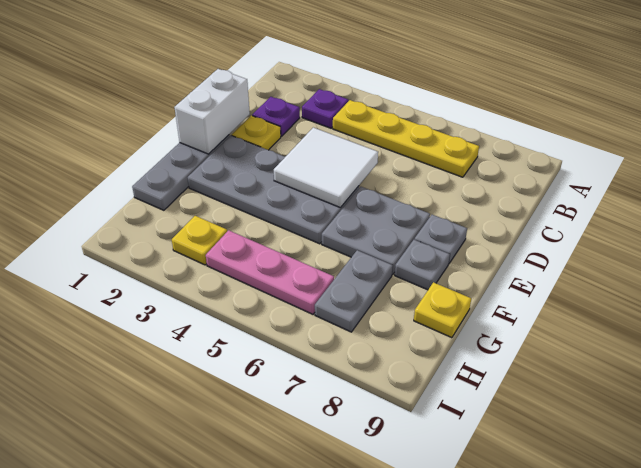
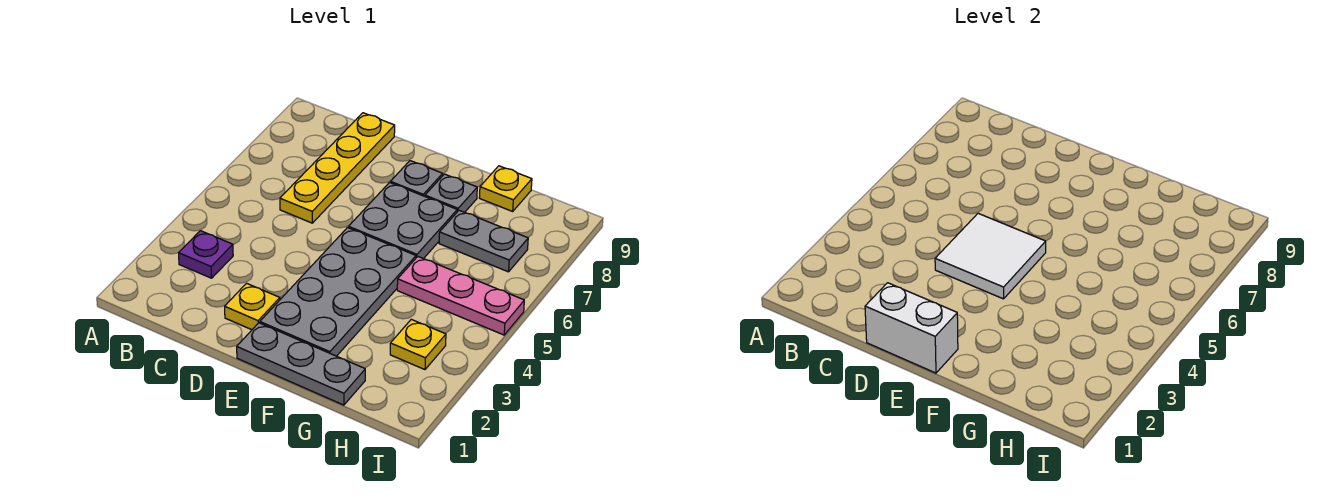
yellow 1x4 plate [333,100,479,177] -> yellow 1x4 plate moved to [280,113,395,223]
purple 1x1 plate [252,97,300,136] -> none
pink 1x3 plate [206,230,334,314] -> pink 1x3 plate turned to [397,257,524,335]

